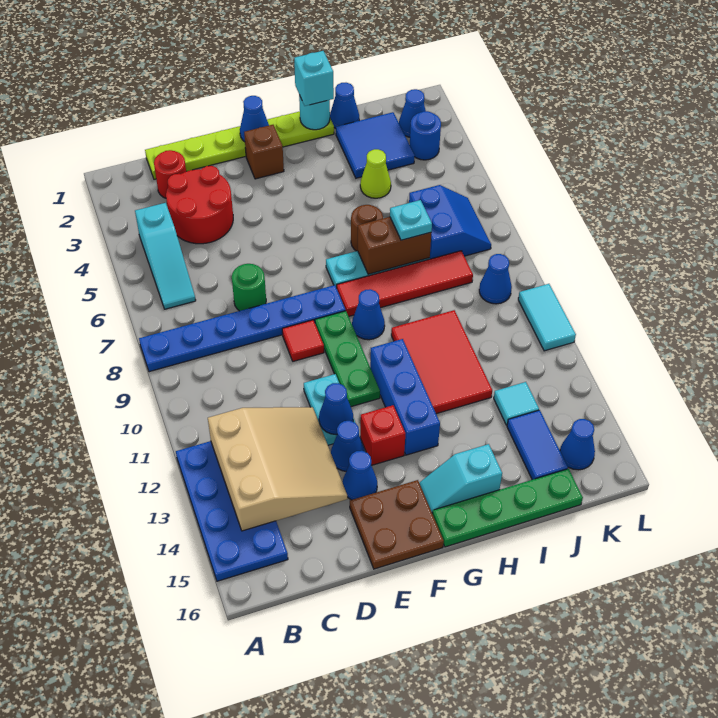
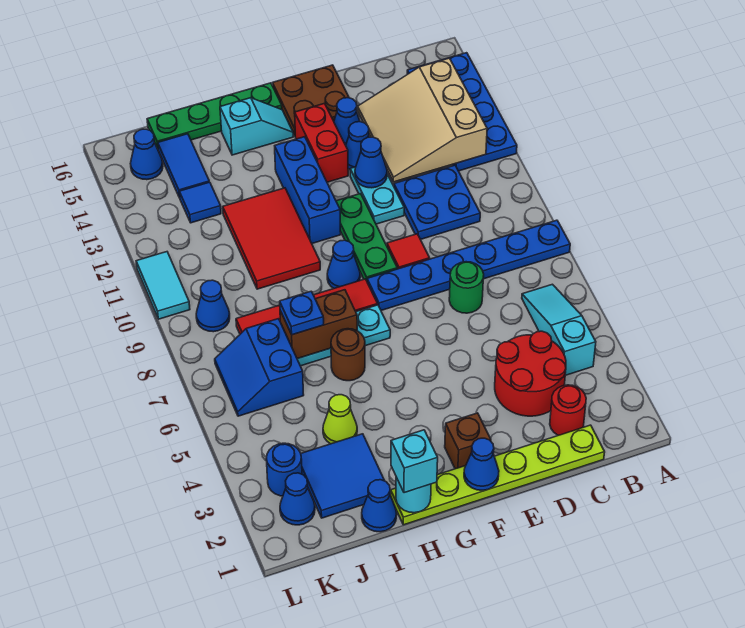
none -> blue 2x2 plate [394,165,480,239]
red 1x1 brick [360,405,405,465] -> red 1x2 brick [295,104,348,182]
cyan 1x1 plate [390,200,432,240] -> blue 1x1 plate [280,291,324,335]
cyan 1x1 tile [494,382,539,425] -> blue 1x1 tile [179,182,221,223]

